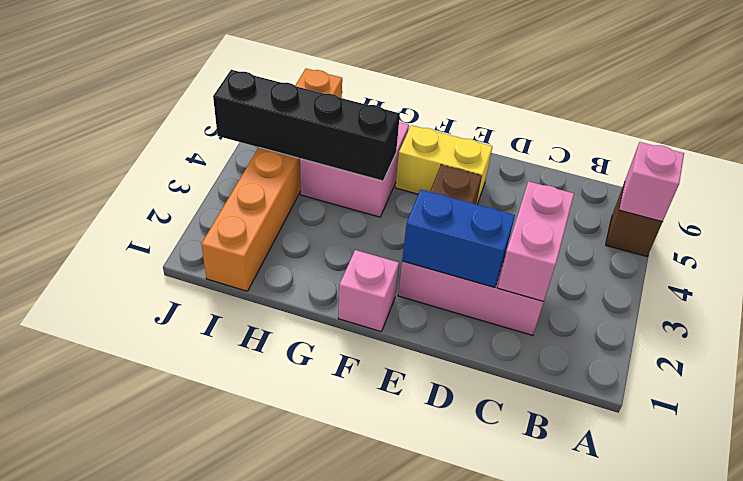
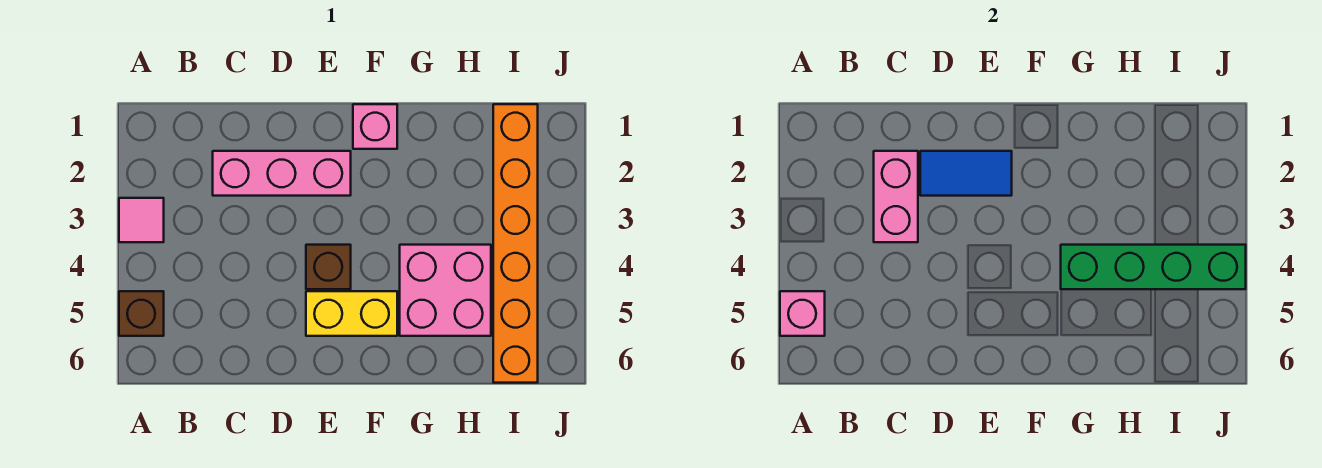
none -> pink 1x1 tile [119,198,164,242]
blue 1x2 brick [402,189,515,287] -> blue 1x2 tile [920,151,1012,196]
black 1x4 brick [213,70,400,181] -> green 1x4 brick [1061,245,1246,289]

